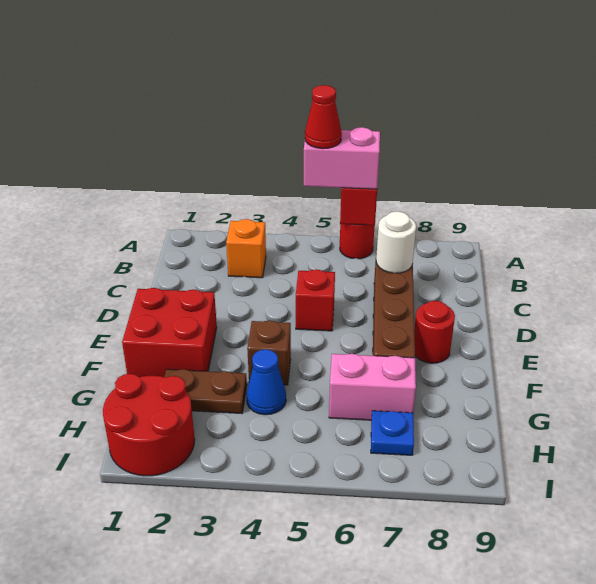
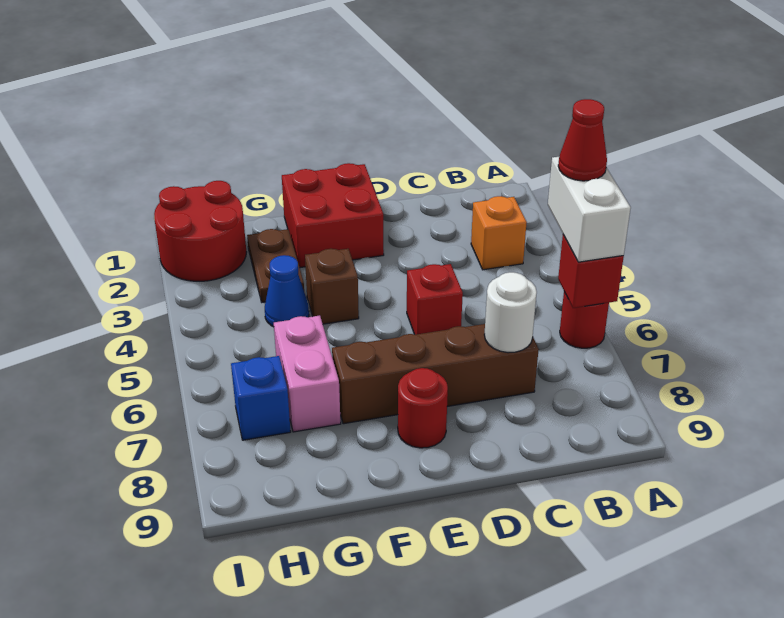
pink 1x2 brick [304,127,380,189] -> white 1x2 brick [548,157,631,262]
blue 1x1 plate [371,411,414,455] -> blue 1x1 brick [231,356,291,440]

